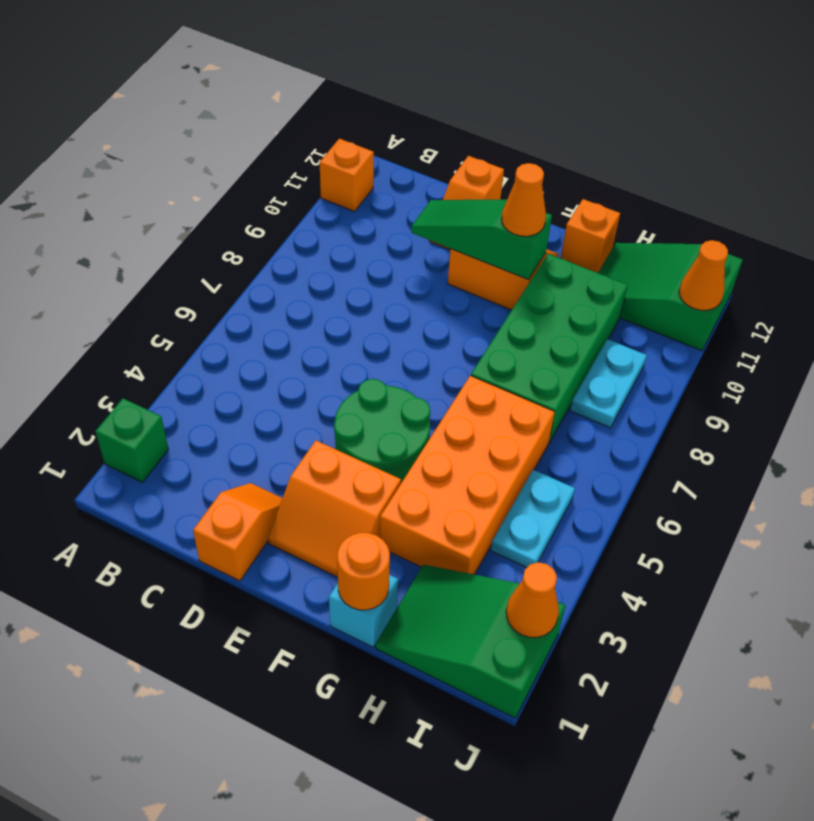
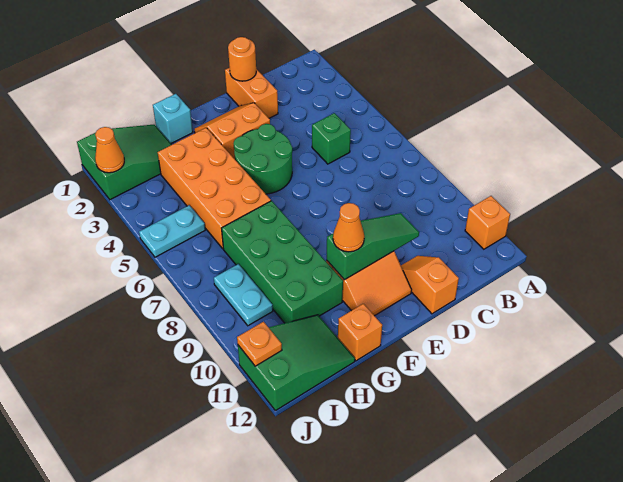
green 1x1 brick [95,398,168,482] -> green 1x1 brick moved to [312,113,351,164]
orange 1x2 slope [193,483,282,581] -> orange 1x2 brick [225,68,278,118]
orange 1x1 round brick [337,533,390,610] -> orange 1x1 round brick moved to [228,37,256,81]
cyan 1x2 plate [491,470,575,567] -> cyan 1x2 plate turned to [139,205,205,257]
orange 1x1 cone [679,240,728,310] -> orange 1x1 plate [237,322,282,366]

